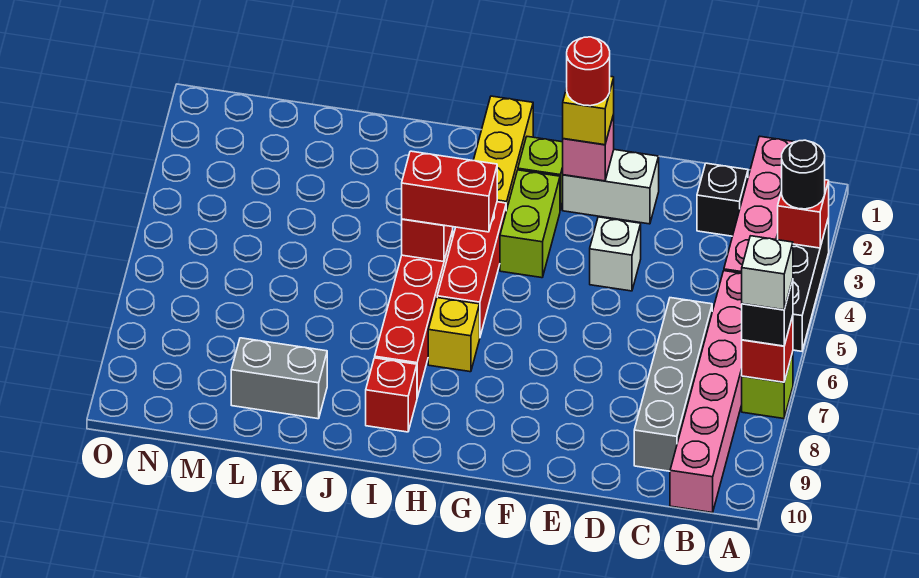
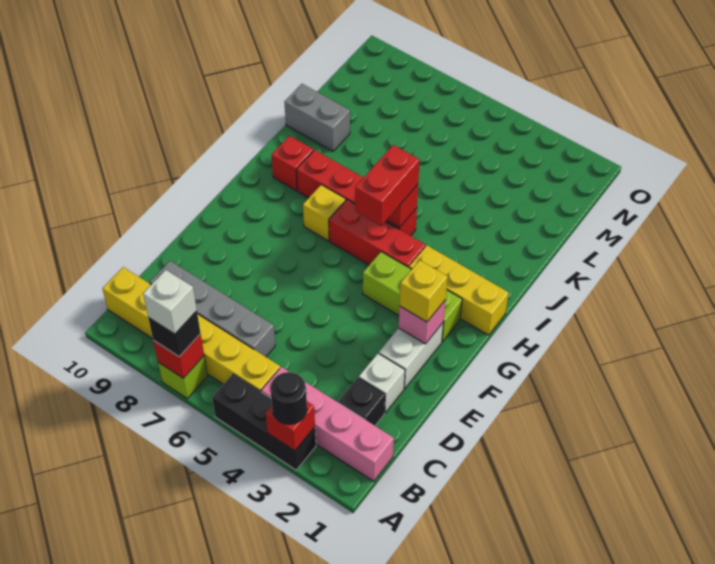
pink 1x6 brick [670,271,742,513] -> yellow 1x6 brick [102,267,280,392]
white 1x1 brick [590,217,641,291] -> white 1x1 brick moved to [359,353,405,413]
red 1x1 round brick [567,37,610,106] -> none
grey 1x2 brick [231,338,327,419] -> grey 1x2 brick turned to [284,84,350,151]

